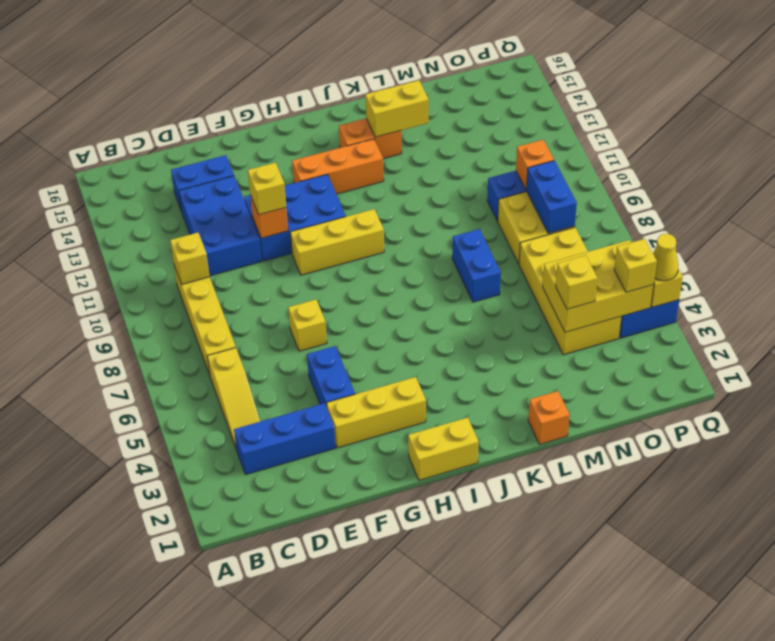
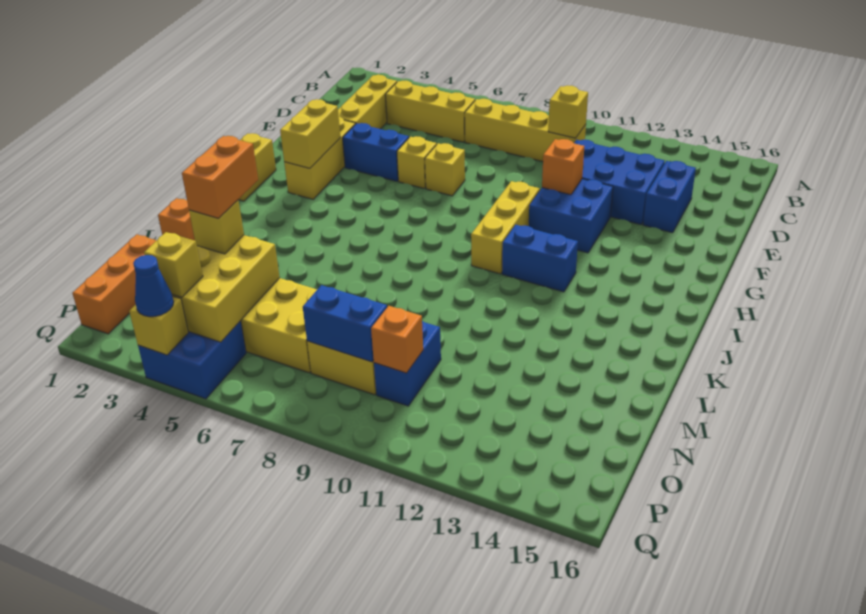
blue 1x3 brick [234,403,336,474] -> yellow 1x3 brick [338,75,397,129]
yellow 1x3 slope [207,348,260,447] -> yellow 1x3 brick [385,81,475,142]
blue 2x3 brick [244,174,346,261] -> blue 2x2 brick [529,179,613,253]
yellow 1x1 brick [248,163,286,215] -> yellow 1x1 brick moved to [397,136,437,189]
orange 1x3 brick [292,139,384,194] -> orange 1x3 brick moved to [72,234,157,334]
orange 1x2 brick [339,119,402,159] -> orange 1x2 brick moved to [182,136,258,218]
yellow 1x2 brick [365,80,429,137] -> yellow 1x2 brick moved to [280,99,340,168]
blue 1x2 brick [452,229,501,302] -> blue 1x2 brick moved to [502,225,578,292]
yellow 1x1 cone [653,234,678,281] -> blue 1x1 cone [133,255,174,317]

